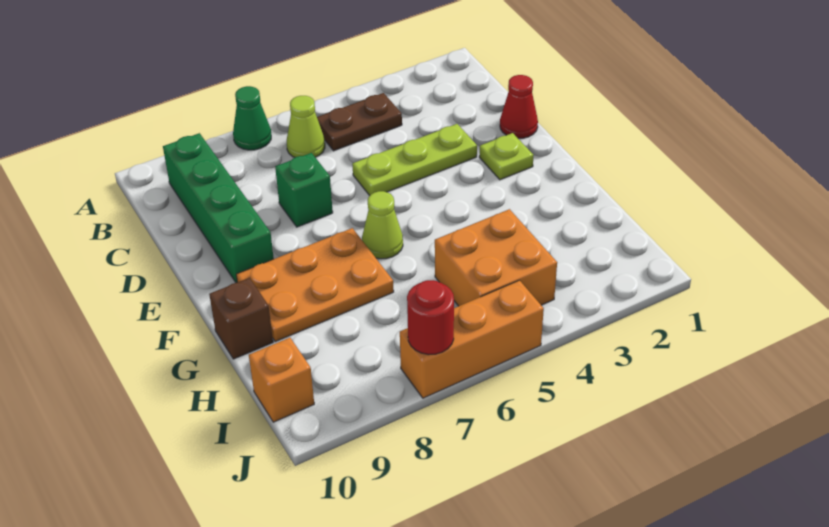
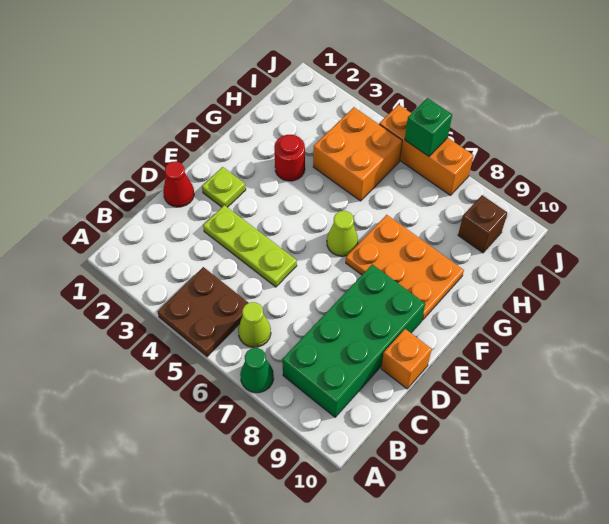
brown 1x2 plate [317,93,402,151] -> brown 2x2 plate [158,267,248,357]
green 1x4 brick [163,133,274,283] -> green 2x4 brick [282,264,425,417]
green 1x1 brick [275,153,333,227] -> green 1x1 brick moved to [405,98,452,156]
brown 1x1 brick [209,278,273,359] -> brown 1x1 brick moved to [458,195,507,253]
orange 1x1 brick [249,338,314,422] -> orange 1x1 brick moved to [381,329,432,389]
red 1x1 round brick [407,280,454,355] -> red 1x1 round brick moved to [274,135,305,181]

